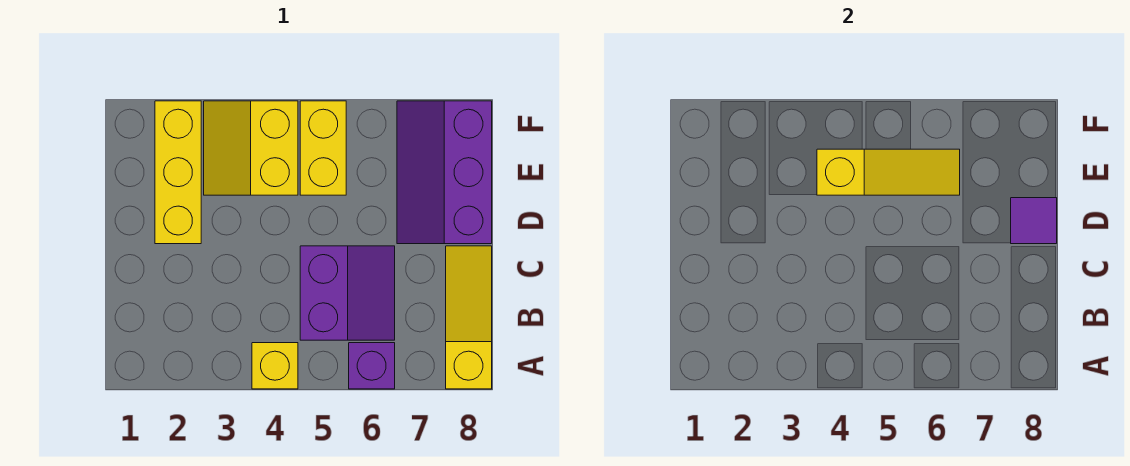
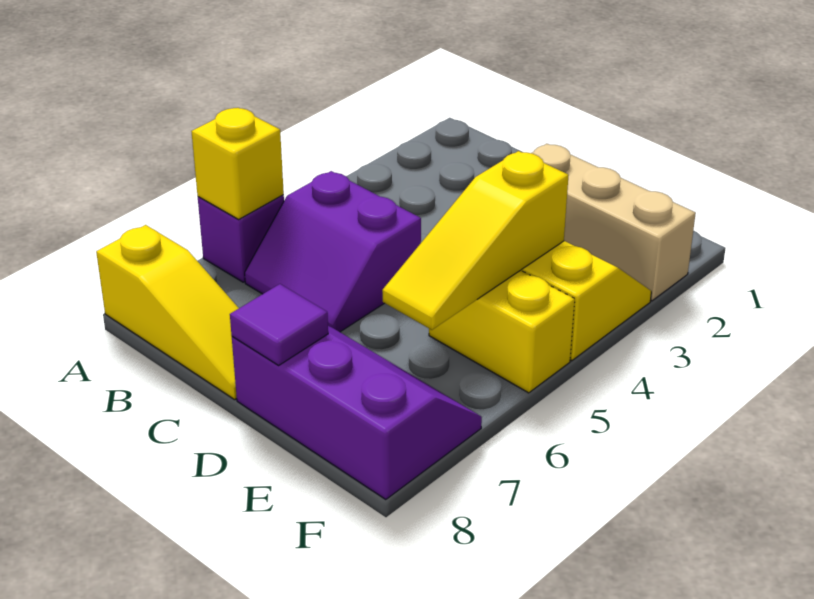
yellow 1x1 brick [252,343,298,389] -> yellow 1x1 brick moved to [191,108,284,219]
yellow 1x3 brick [155,101,201,244] -> tan 1x3 brick [532,144,696,301]

